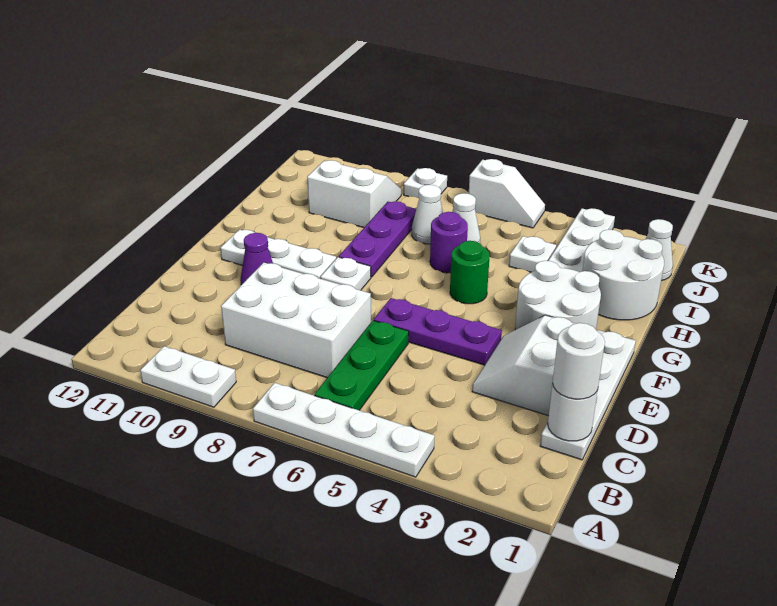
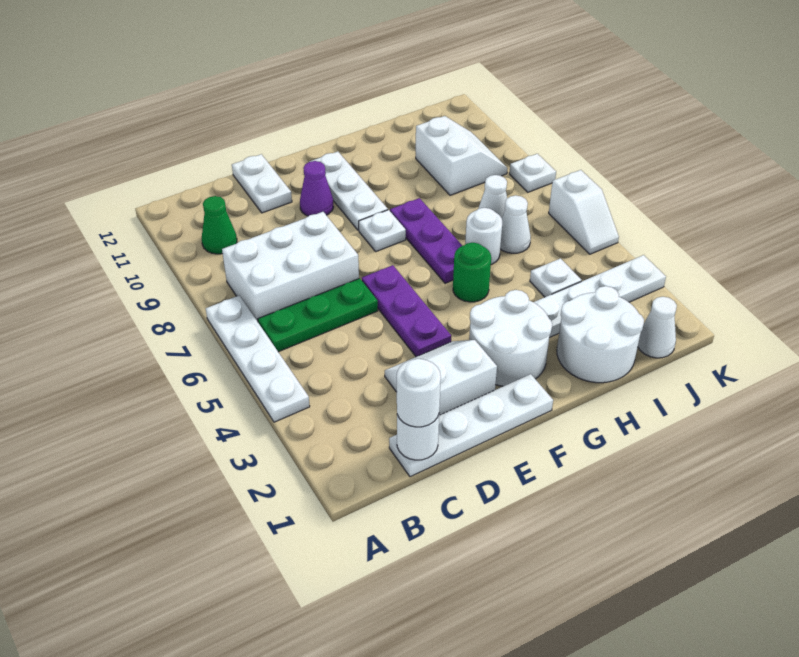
white 1x2 plate [140,346,236,407] -> white 1x2 plate moved to [232,154,292,213]
none -> green 1x1 cone [202,196,237,254]
white 2x3 brick [221,262,371,378] -> white 2x3 brick turned to [222,212,359,322]
purple 1x3 plate [339,201,416,277] -> purple 1x3 plate turned to [390,198,462,283]
purple 1x1 round brick [430,212,468,273] -> white 1x1 round brick [465,208,502,265]

